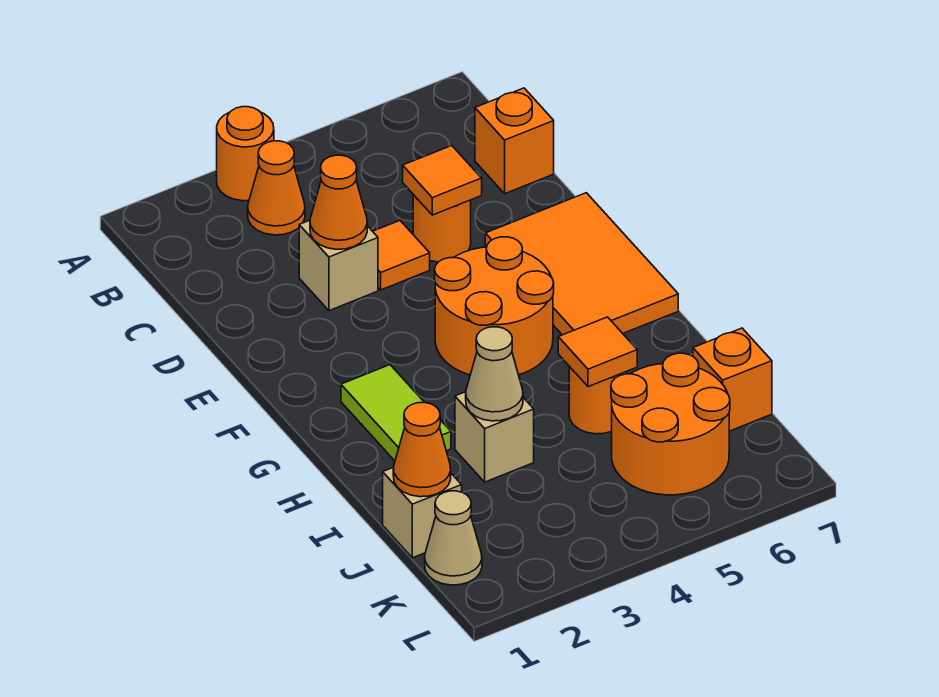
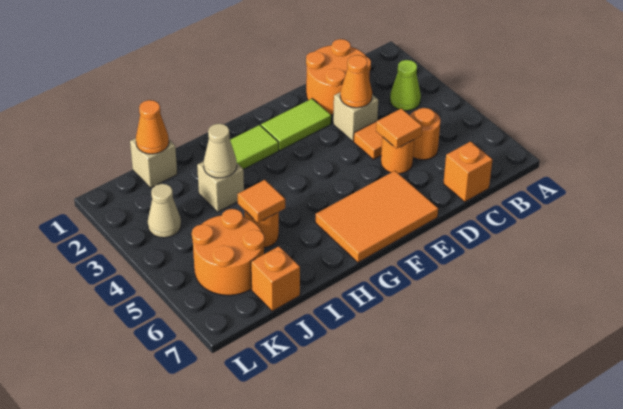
orange 1x1 round brick [217,107,274,201] -> orange 1x1 round brick moved to [410,108,441,160]
orange 1x1 cone [248,141,305,235] -> lime 1x1 cone [390,60,421,111]
none -> lime 1x2 tile [261,99,331,150]
orange 2x2 round brick [435,237,554,375] -> orange 2x2 round brick moved to [306,39,371,115]
tan 1x1 cone [425,491,482,585] -> tan 1x1 cone moved to [148,184,181,238]

